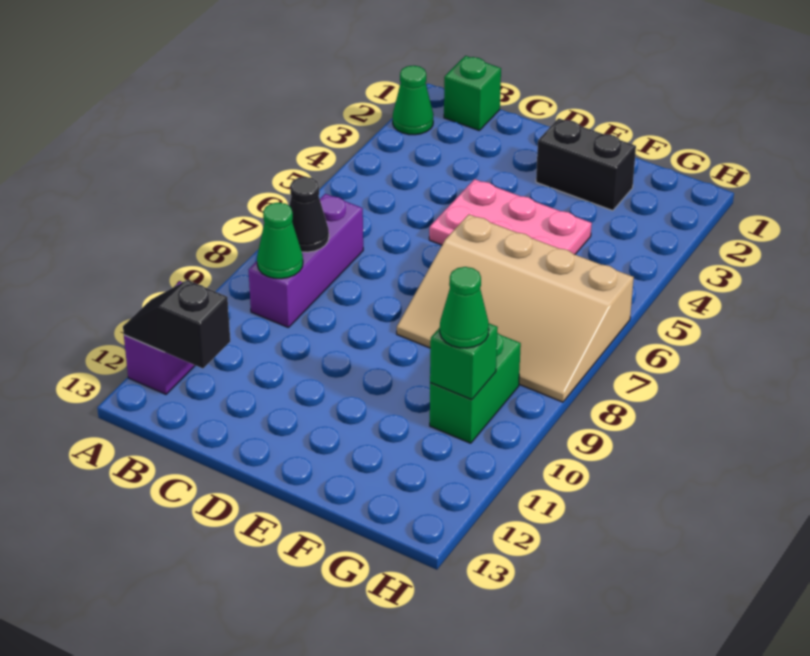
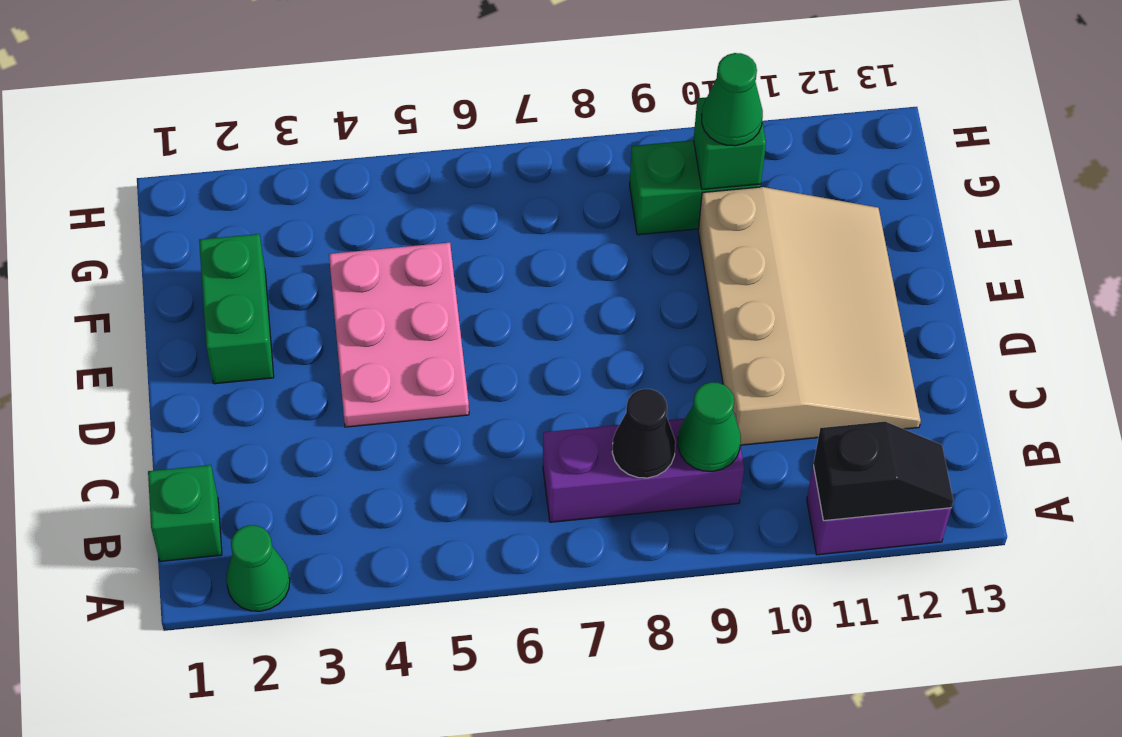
black 1x2 slope [123,280,230,368] -> black 1x2 slope turned to [813,422,953,521]
black 1x2 brick [536,118,636,211] -> green 1x2 brick [199,234,274,384]
tan 3x4 slope [397,215,634,402] -> tan 3x4 slope moved to [698,187,921,445]

